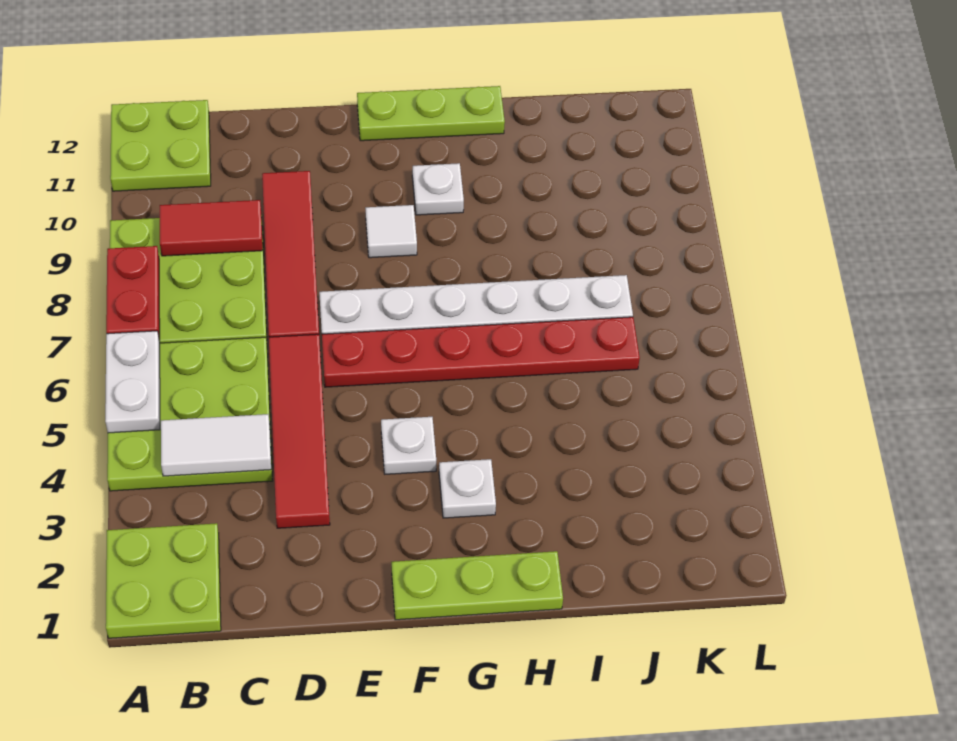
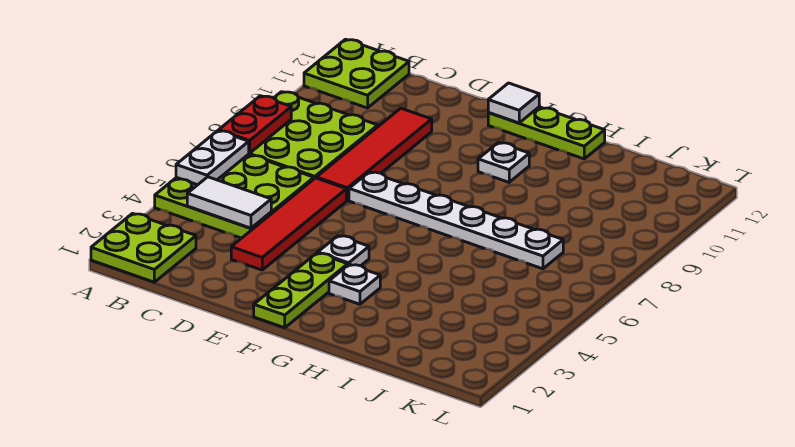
red 1x2 tile [160,200,263,256] -> none
red 1x6 plate [322,317,640,387] -> none
lime 1x3 plate [391,551,563,620] -> lime 1x3 plate turned to [254,253,348,328]
white 1x1 tile [365,205,417,258] -> white 1x1 tile moved to [488,83,539,123]

